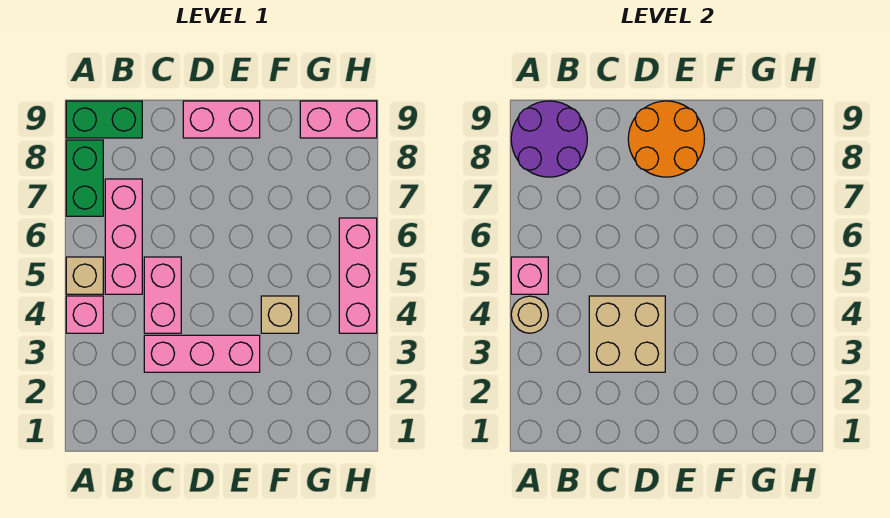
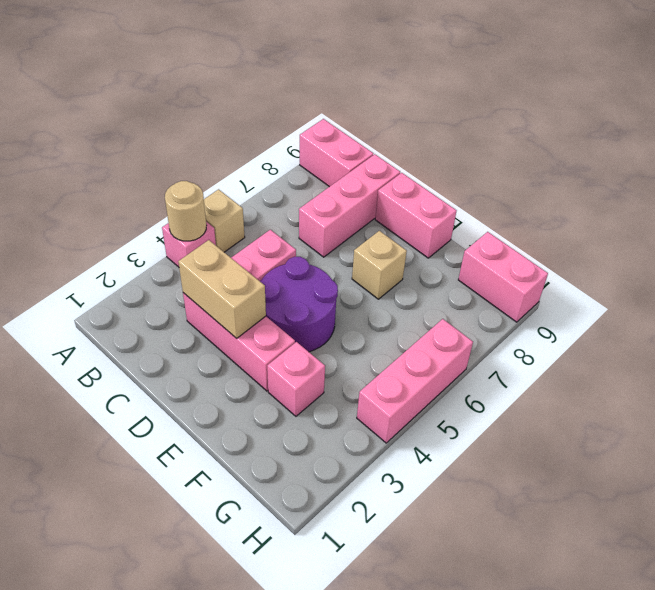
pink 1x1 brick [511,257,548,294] -> pink 1x1 brick moved to [267,342,325,416]
green 1x2 brick [66,140,103,216] -> none
purple 2x2 round brick [511,101,587,177] -> purple 2x2 round brick moved to [260,257,338,352]
green 1x2 brick [66,101,142,138] -> pink 1x2 brick [300,119,373,187]
pink 1x3 brick [105,179,142,294] -> pink 1x3 brick moved to [299,154,400,257]
tan 2x2 brick [589,296,665,372] -> tan 1x2 brick [178,240,266,338]
orange 2x2 round brick [628,101,704,177] -> none
tan 1x1 brick [261,296,299,333] -> tan 1x1 brick moved to [352,231,407,299]

